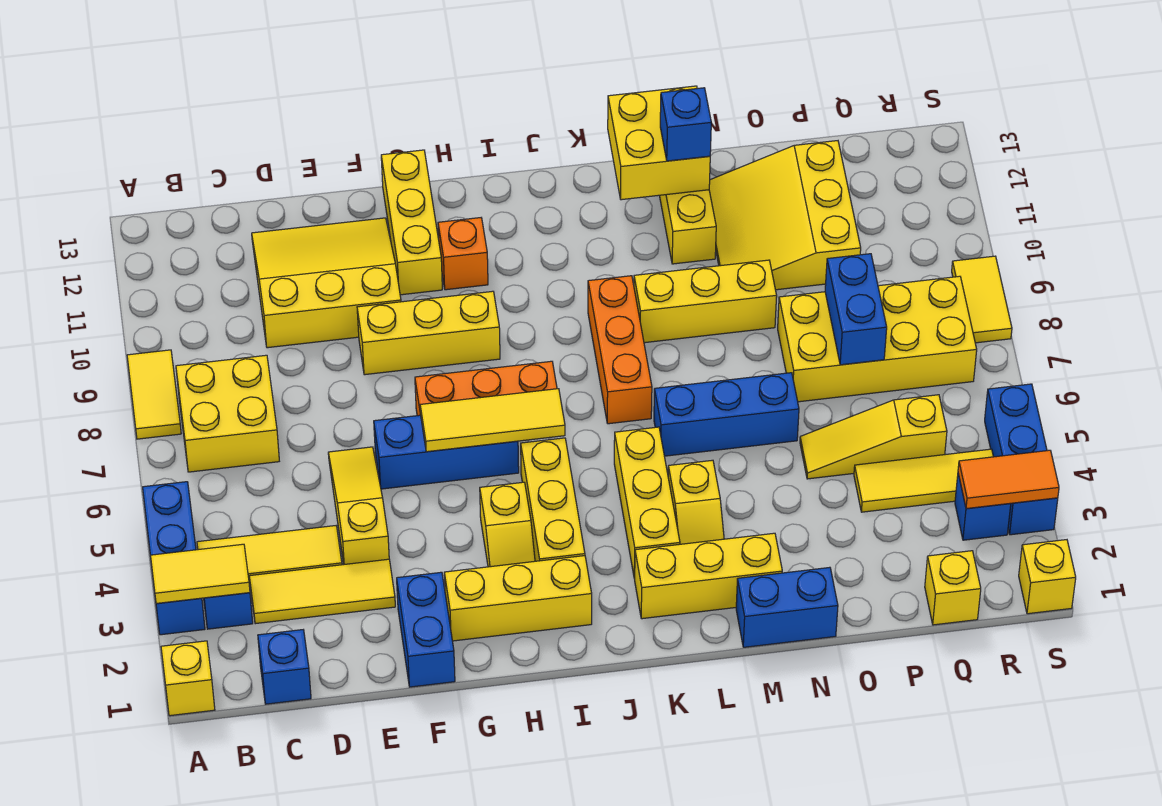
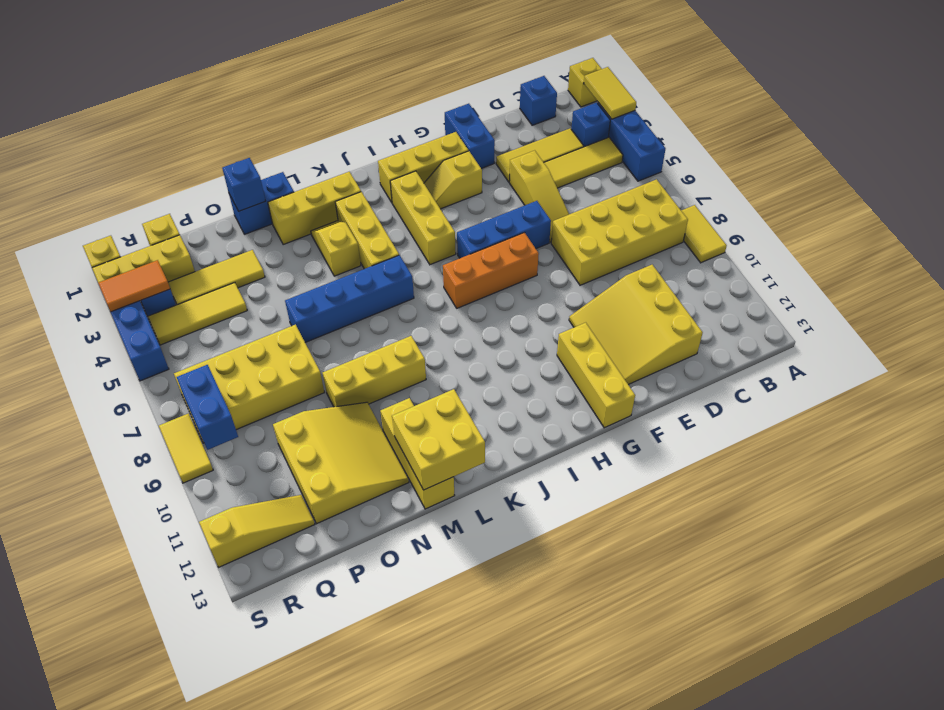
yellow 1x2 tile [150,544,250,604] -> yellow 1x2 tile turned to [584,67,636,119]
yellow 2x2 brick [176,355,279,472] -> yellow 2x4 brick [551,179,688,285]
yellow 3x3 slope [252,218,401,348] -> yellow 3x3 slope turned to [569,265,703,385]
yellow 1x3 brick [357,291,500,375] -> yellow 1x3 brick moved to [92,235,195,282]
yellow 1x3 tile [420,389,565,452] -> yellow 1x3 tile moved to [168,250,265,305]
yellow 1x2 slope [480,482,535,567] -> yellow 1x2 slope turned to [424,151,482,209]
orange 1x1 brick [438,218,488,290] -> none
orange 1x3 brick [588,276,652,424] -> none
blue 1x3 brick [654,373,799,456] -> blue 1x4 brick [285,255,414,342]
blue 1x1 brick [660,88,711,161] -> blue 1x1 brick moved to [222,158,265,211]
yellow 1x3 slope [800,395,947,479] -> yellow 1x3 slope moved to [199,495,315,567]
blue 1x2 brick [825,254,887,365] -> blue 1x2 brick moved to [177,365,238,450]

